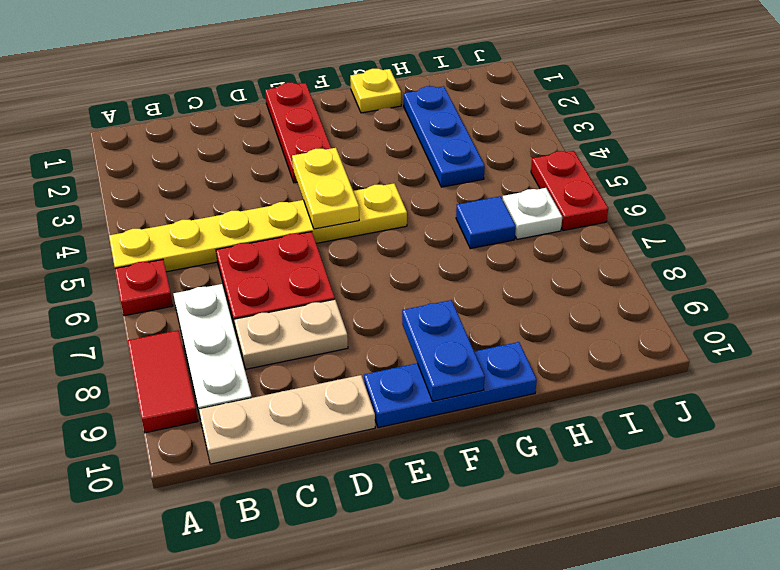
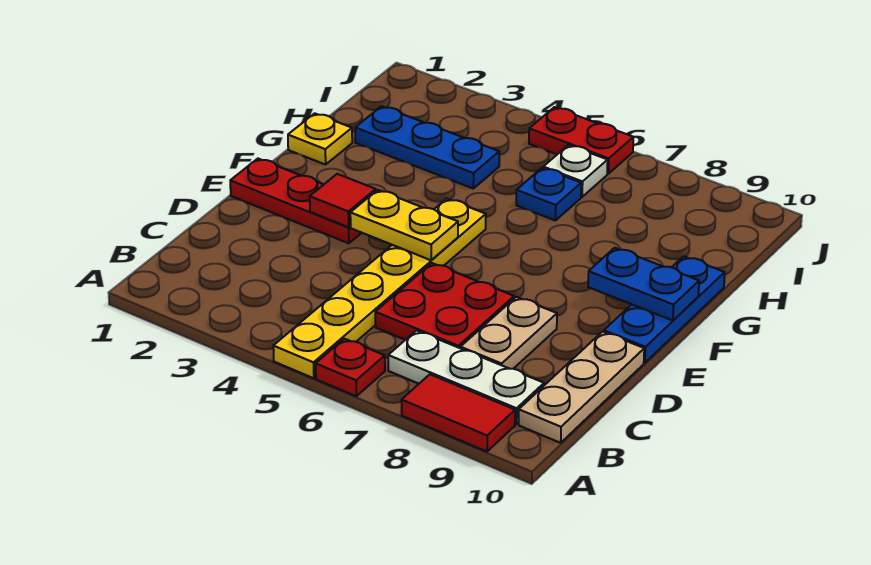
none -> red 1x1 tile [310,174,376,227]
blue 1x1 tile [456,196,516,249] -> blue 1x1 plate [516,168,581,221]

